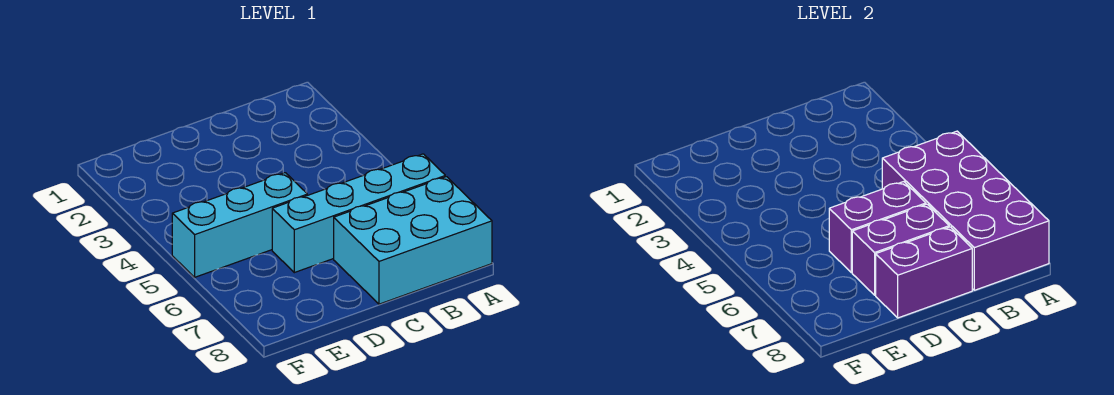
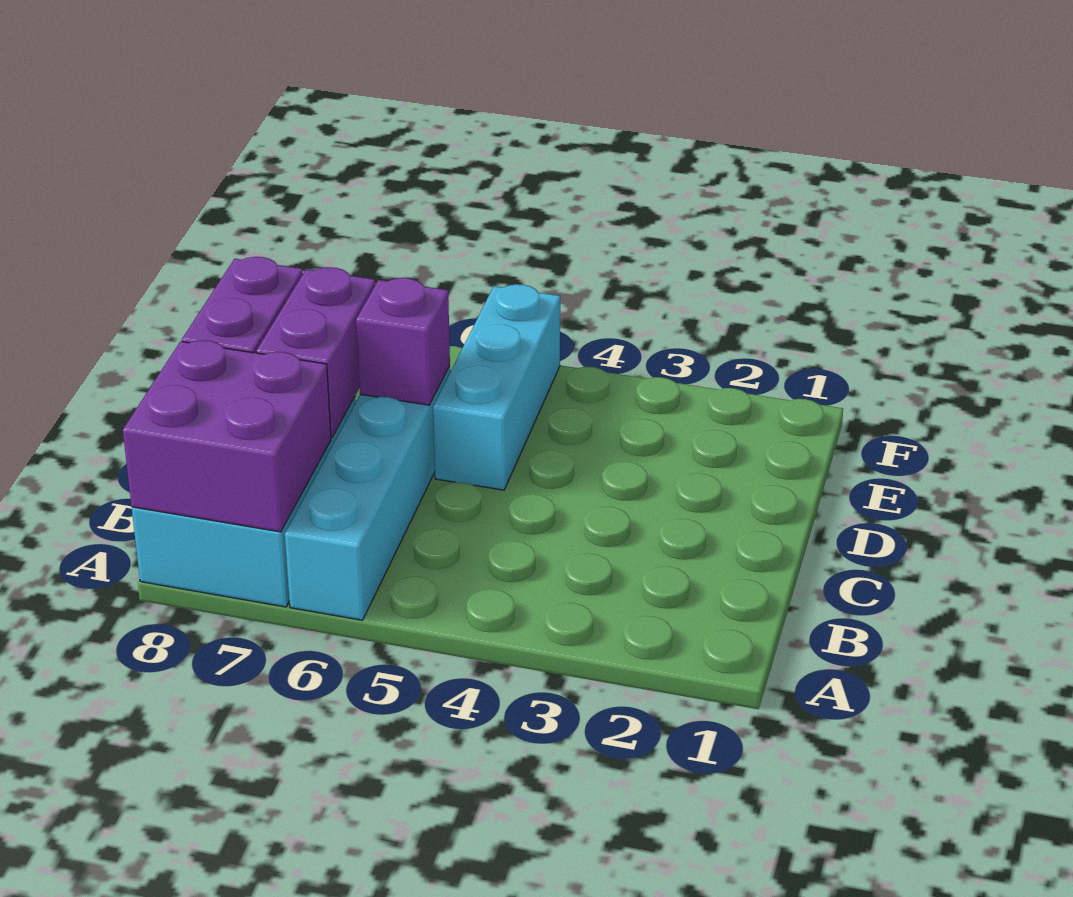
purple 2x4 brick [882,131,1049,290] -> purple 2x2 brick [123,340,331,532]
purple 1x2 brick [829,182,926,273] -> purple 1x1 brick [356,278,450,405]

